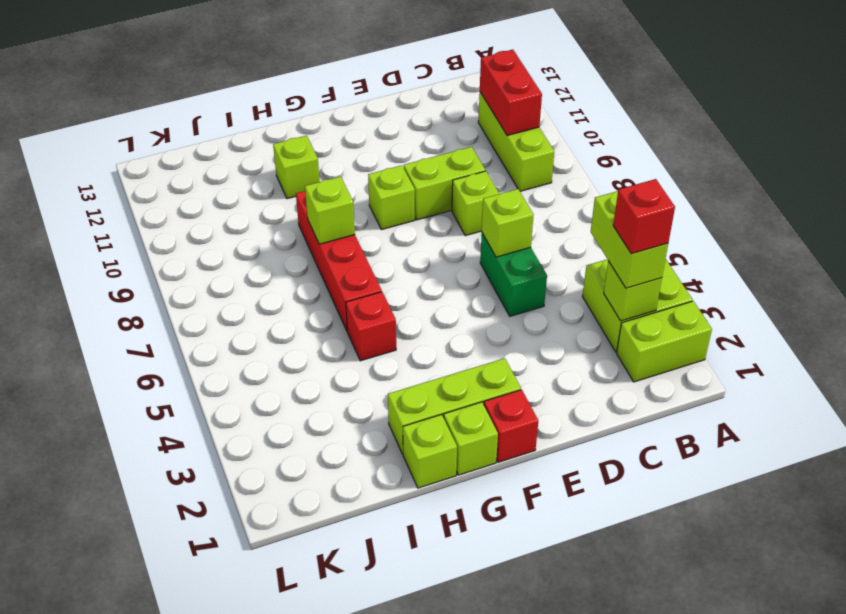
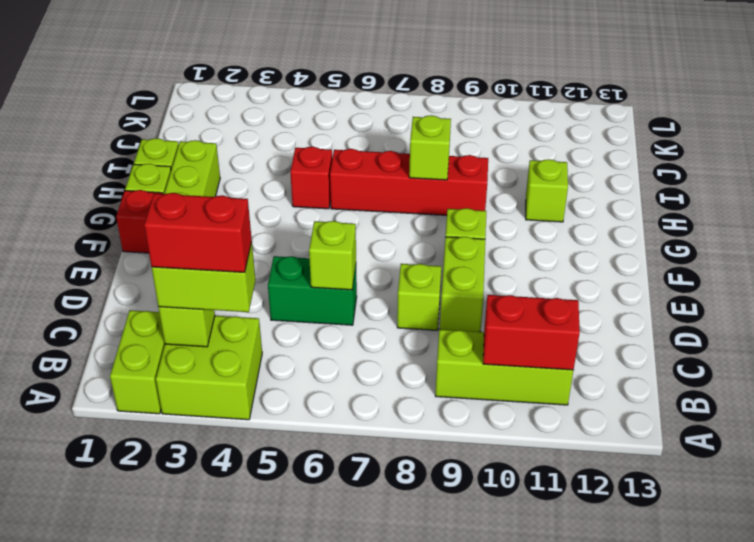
red 1x1 brick [613,179,675,254] -> red 1x2 brick [144,193,252,272]

